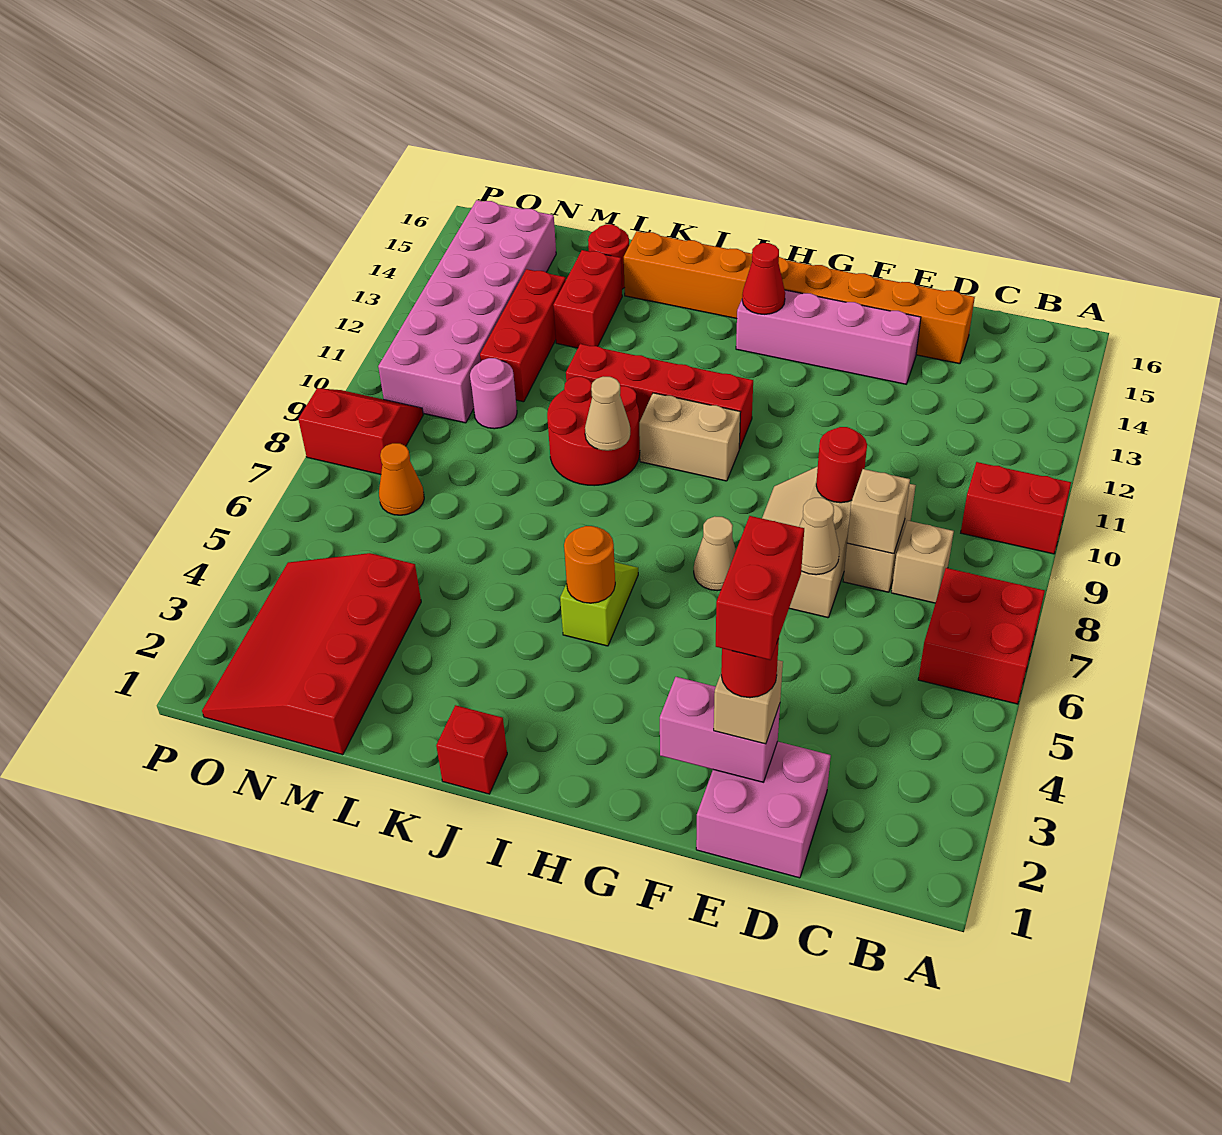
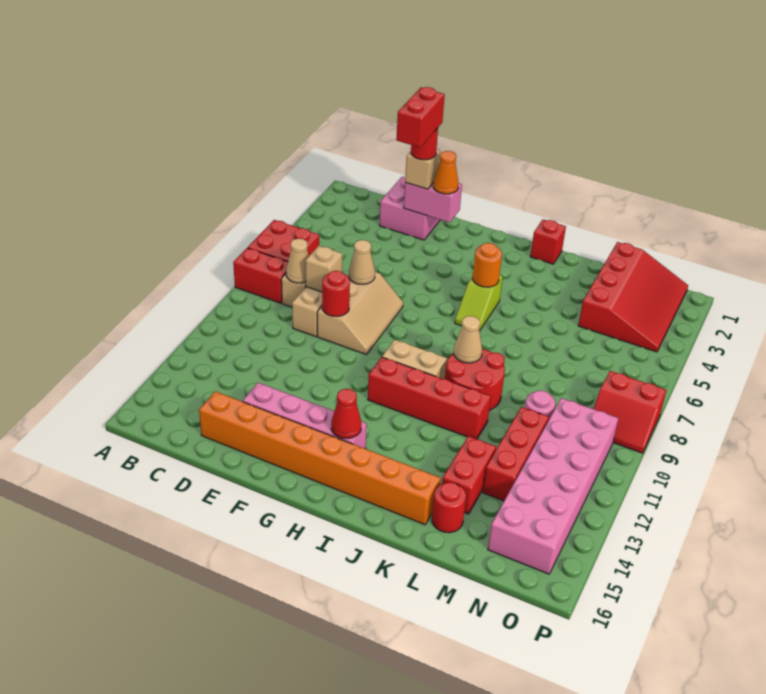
red 1x2 brick [961,462,1071,554] -> red 1x2 brick moved to [233,248,288,303]
tan 1x1 cone [694,516,736,591] -> tan 1x1 cone moved to [286,239,309,283]
orange 1x1 cone [379,443,424,515] -> orange 1x1 cone moved to [433,151,459,194]

